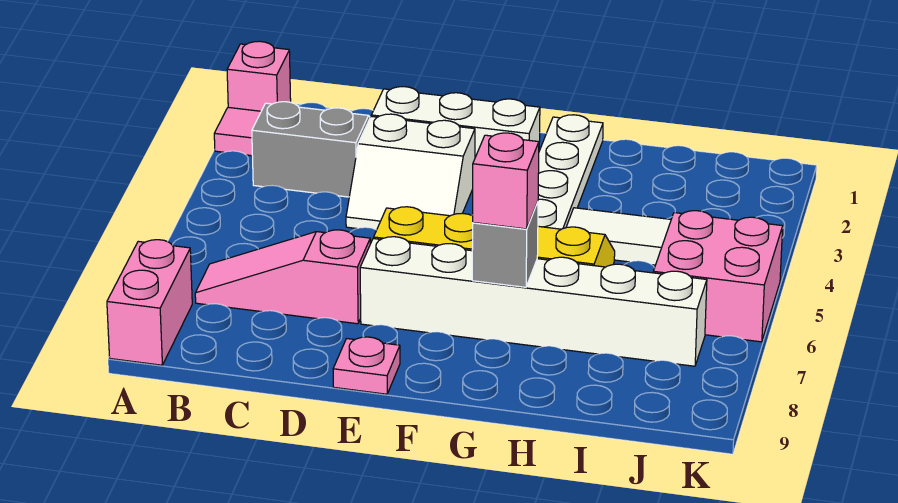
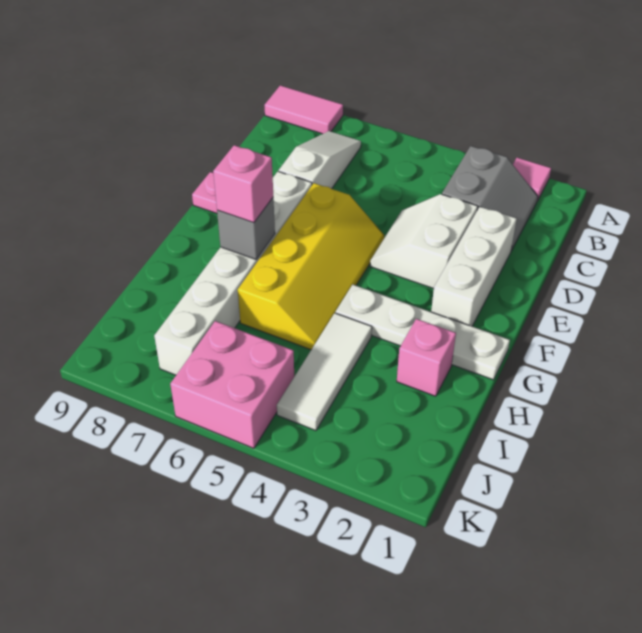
pink 1x1 brick [227,41,291,111] -> pink 1x1 brick moved to [397,319,456,396]
pink 1x2 brick [107,240,192,365] -> pink 1x2 tile [265,85,343,134]
pink 1x3 slope [195,230,370,324] -> white 1x3 slope [279,131,361,189]

